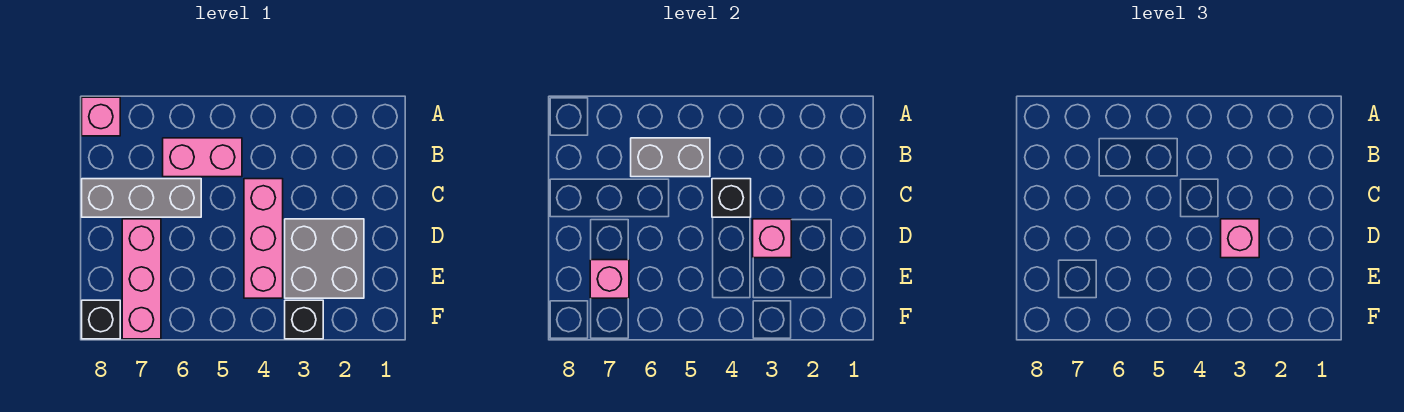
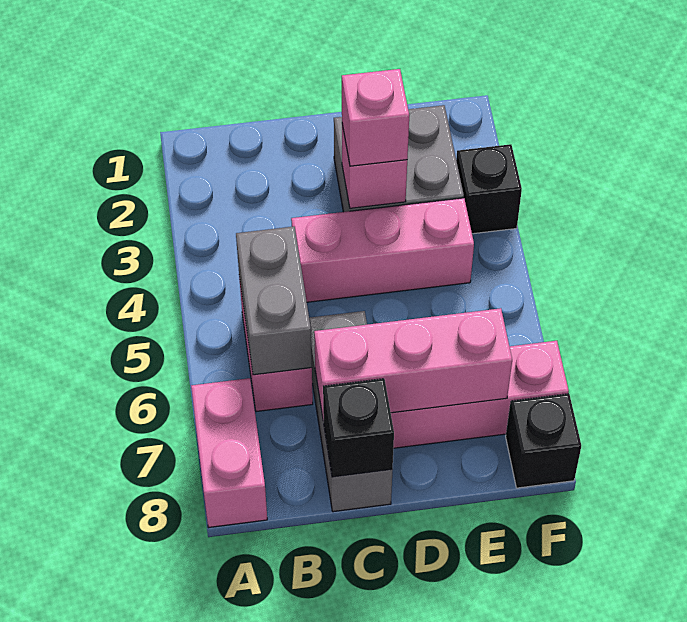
pink 1x1 brick [82,97,120,136] -> pink 1x2 brick [191,378,267,527]
black 1x1 brick [712,179,751,217] -> black 1x1 brick moved to [323,379,394,477]
pink 1x1 brick [590,260,629,298] -> pink 1x3 brick [314,308,512,421]

